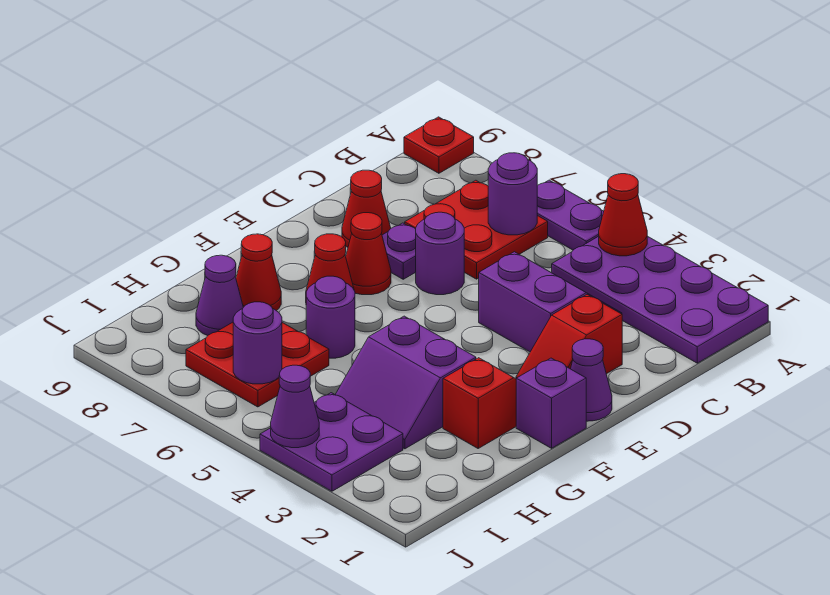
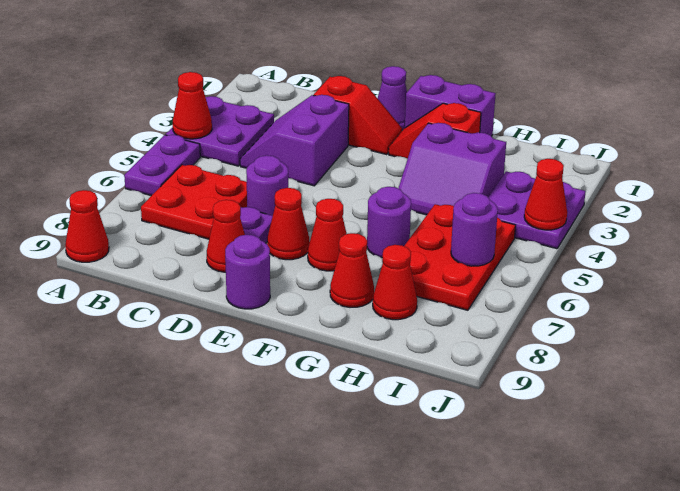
purple 2x4 plate [552,236,768,363] -> purple 2x2 plate [166,96,274,166]
red 1x1 plate [404,117,474,173] -> red 1x1 cone [65,190,109,262]
purple 1x1 round brick [488,153,537,235] -> purple 1x1 round brick moved to [225,235,270,309]
purple 1x1 brick [516,358,586,448] -> purple 1x2 brick [405,75,496,136]
purple 2x2 slope [335,316,476,449] -> purple 2x2 slope turned to [398,123,506,215]
red 2x2 plate [186,322,329,407] -> red 2x3 plate [404,204,516,310]
purple 1x1 cone [196,255,243,336] -> red 1x1 cone [373,245,417,320]
purple 1x1 cone [271,365,319,448] -> red 1x1 cone [524,159,567,230]

